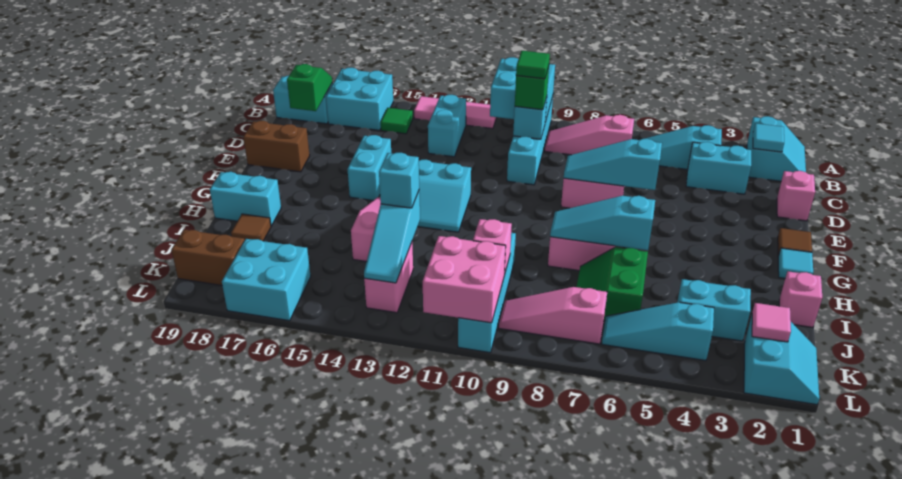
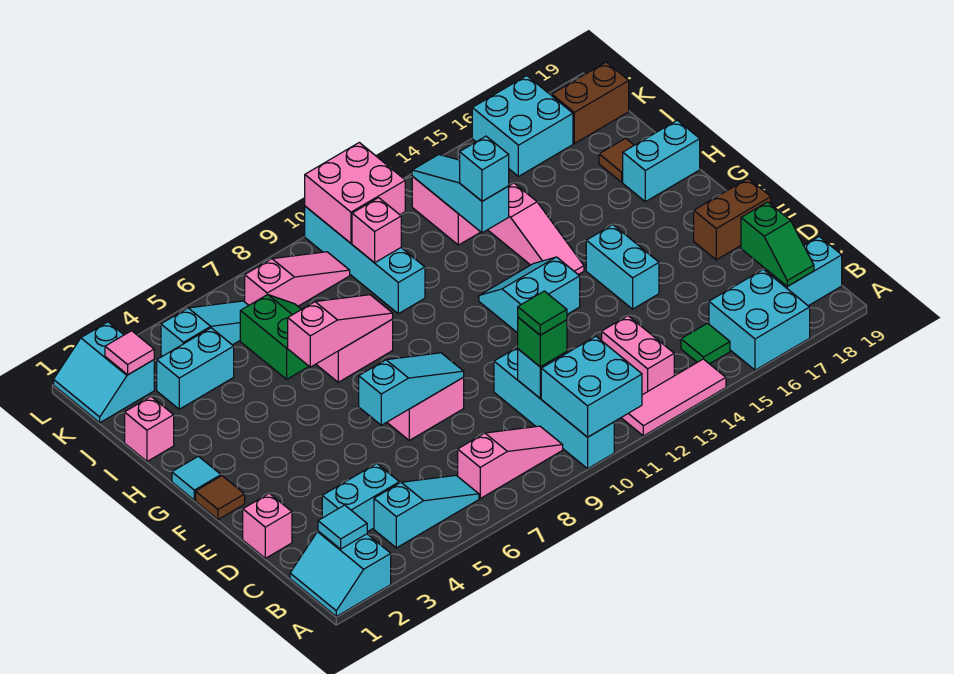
cyan 1x2 brick [428,95,466,157] -> pink 1x2 brick [602,316,674,395]
cyan 1x3 slope [550,196,655,250] -> pink 1x3 slope [288,295,393,367]

